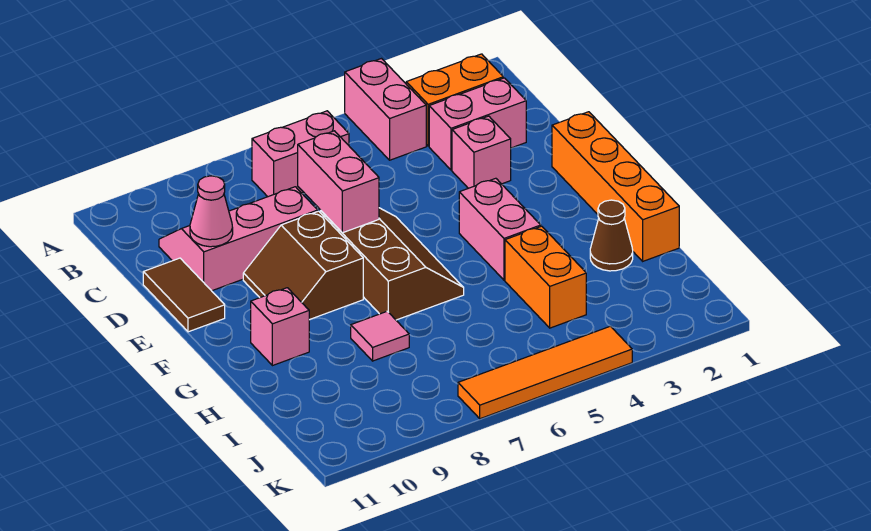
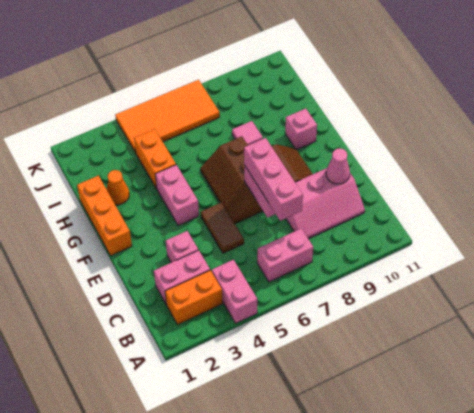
none -> pink 1x3 brick [244,138,303,221]
brown 1x2 tile [143,258,225,332] -> brown 1x2 tile moved to [200,202,244,253]
orange 1x4 brick [552,112,679,261] -> orange 1x3 brick [77,176,132,256]
brown 1x1 cone [590,200,633,271] -> orange 1x1 cone [107,170,129,205]
orange 1x4 tile [458,326,632,419] -> orange 2x4 tile [115,80,220,153]

